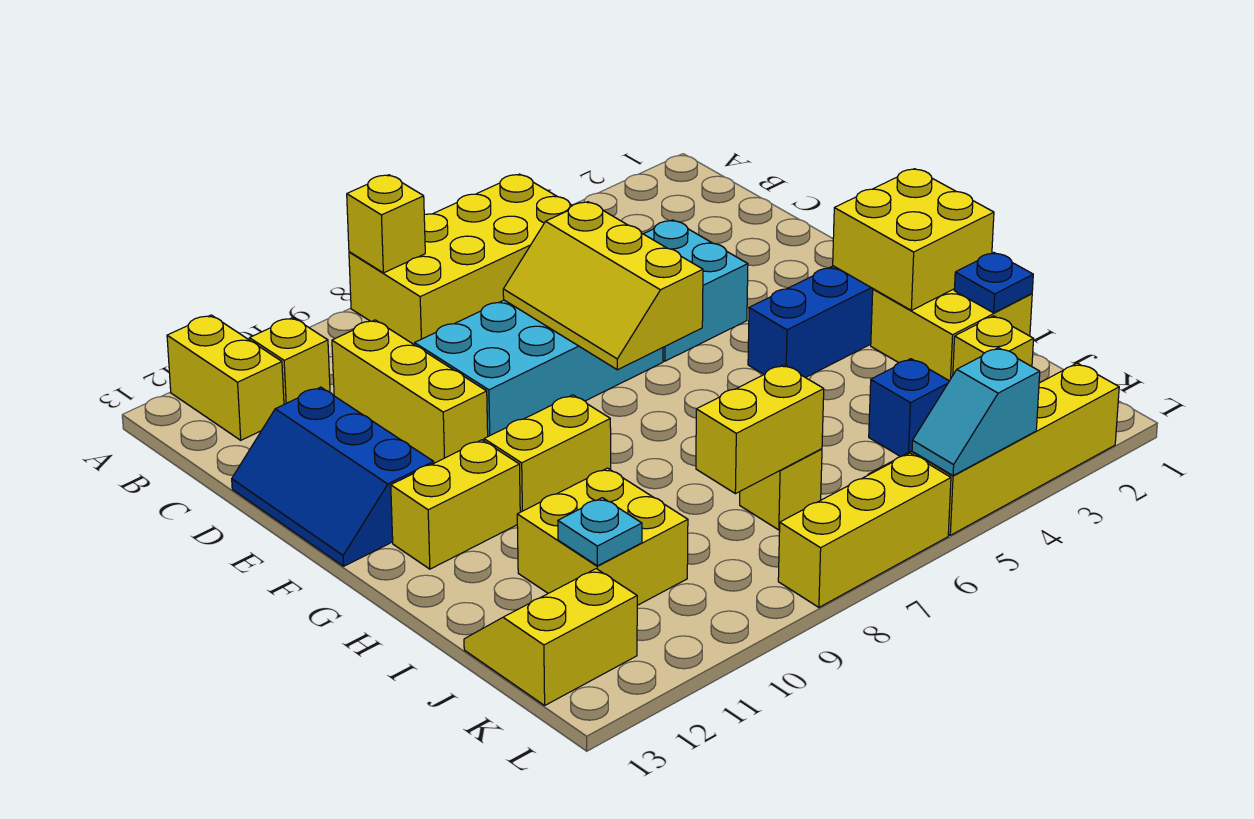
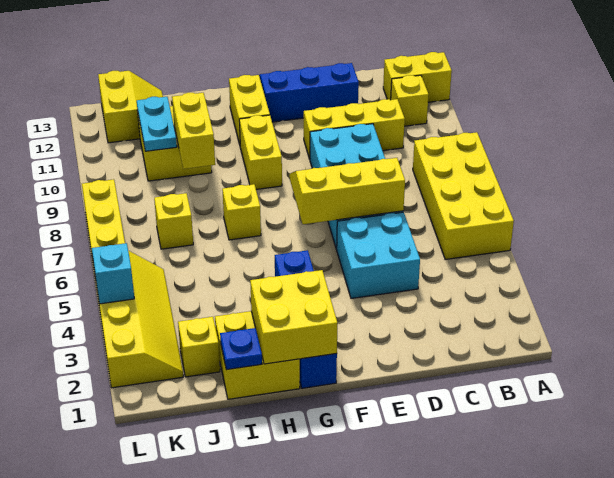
yellow 1x1 brick [347,175,425,273] -> yellow 1x1 brick moved to [222,184,261,240]
blue 1x1 brick [869,359,949,457] -> none
yellow 1x2 brick [696,365,824,494] -> yellow 1x2 brick moved to [172,93,215,169]
cyan 1x1 plate [558,498,642,566] -> cyan 1x2 plate [137,97,177,151]

